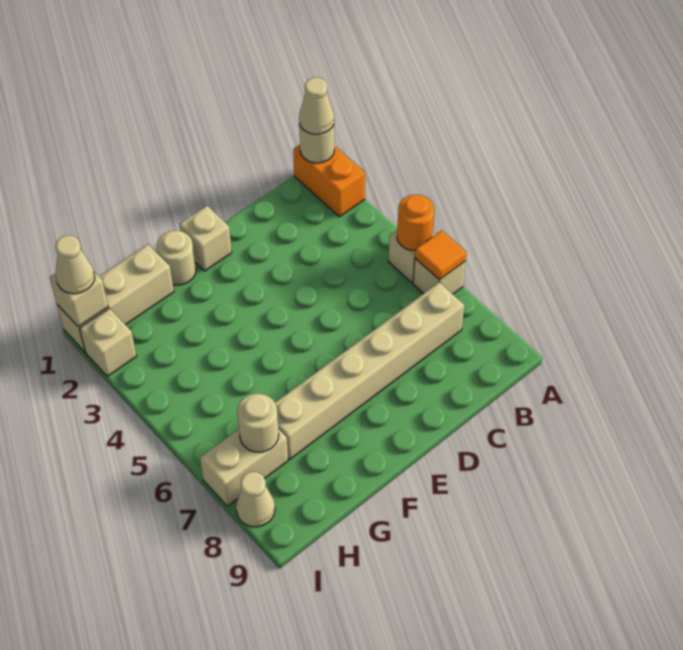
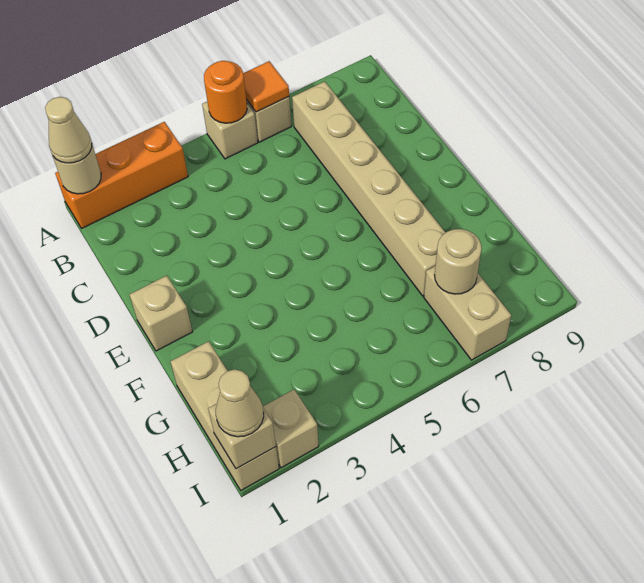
orange 1x2 brick [293,145,365,217] -> orange 1x3 brick [55,122,188,228]
tan 1x1 round brick [157,231,196,285] -> none
tan 1x1 cone [236,472,275,527] -> none

